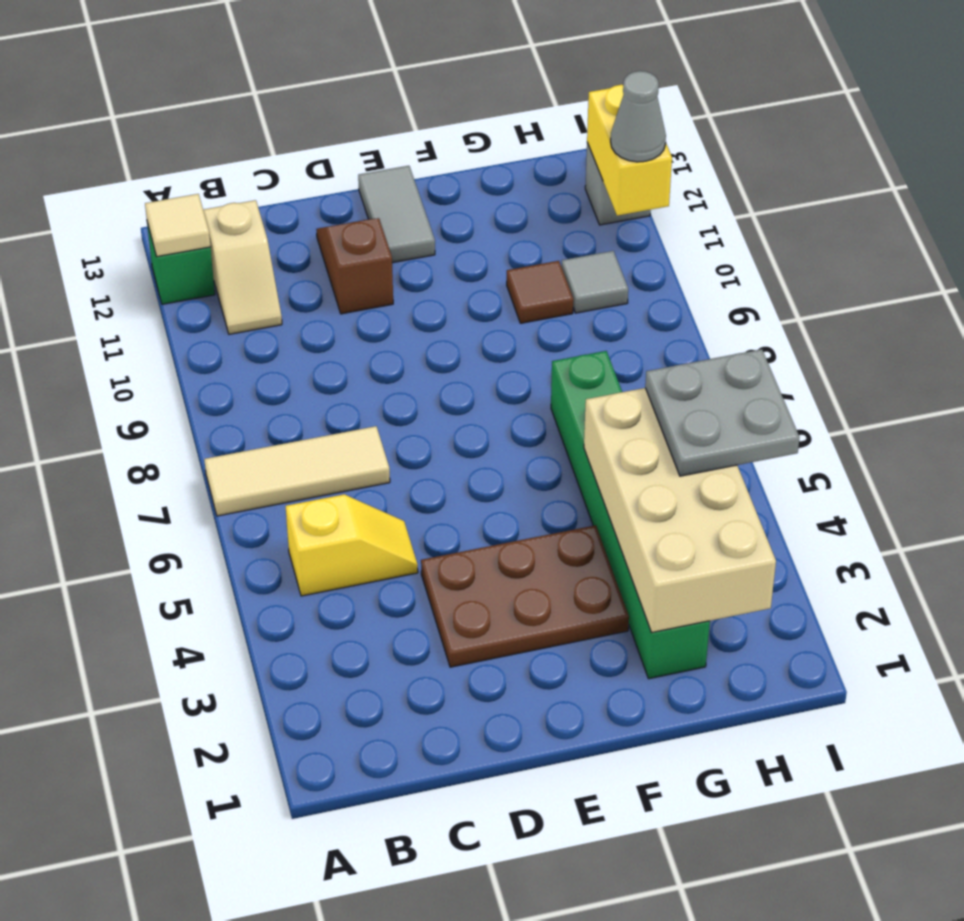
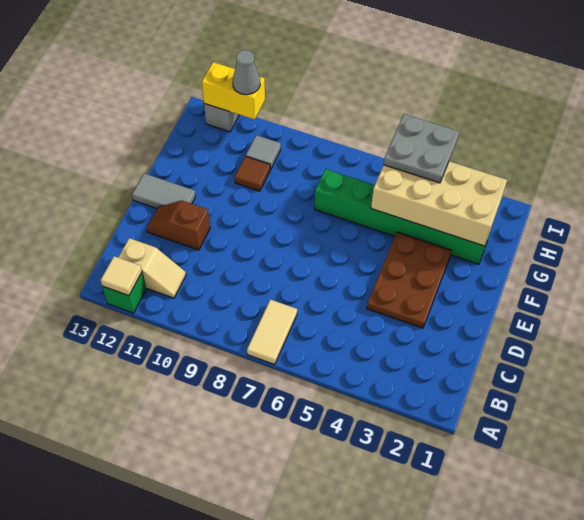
tan 1x3 tile [204,426,390,516] -> tan 1x2 tile [247,299,297,365]
yellow 1x2 slope [286,494,418,596] -> none

